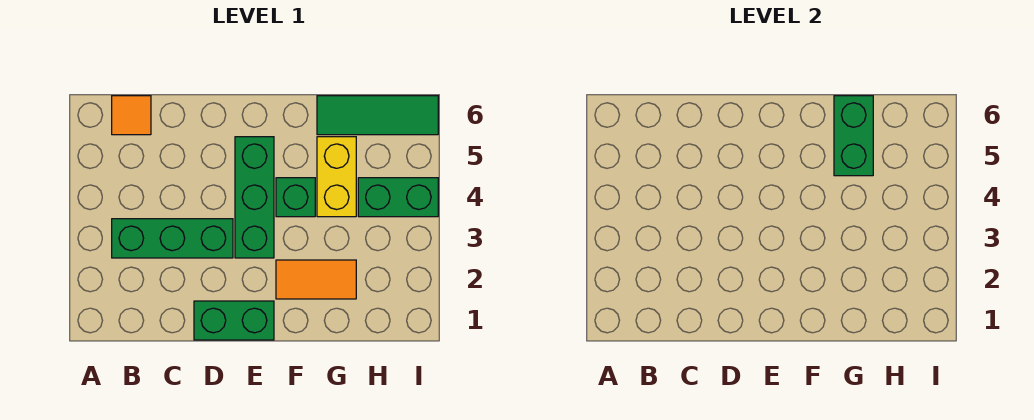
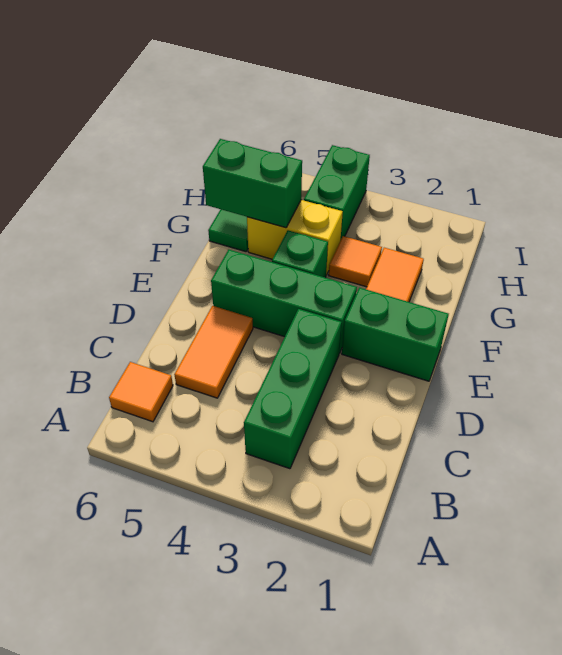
none -> orange 1x2 tile [174,306,253,398]
green 1x2 brick [194,301,274,340] -> green 1x2 brick turned to [342,288,449,381]
none -> orange 1x1 tile [329,236,382,287]

